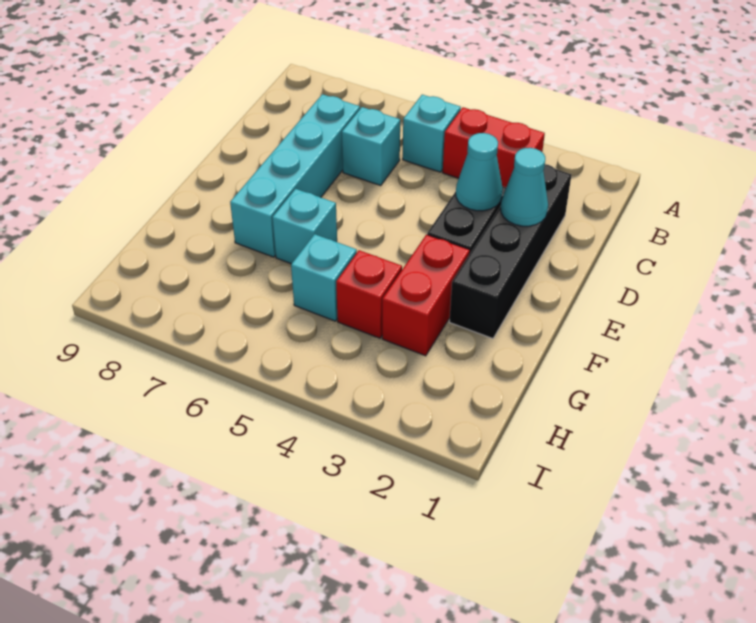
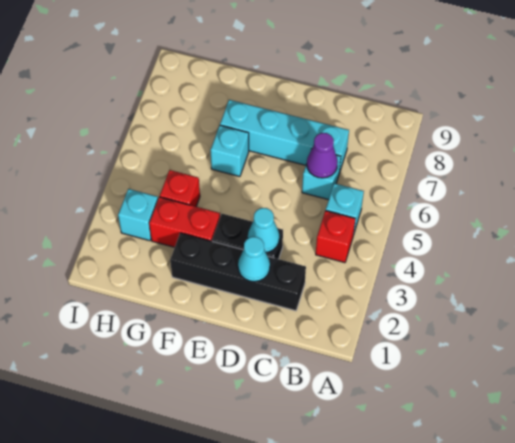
red 1x2 brick [443,107,545,187] -> red 1x1 brick [316,211,356,263]
none -> purple 1x1 cone [307,133,338,178]
cyan 1x1 brick [291,234,357,321] -> cyan 1x1 brick moved to [118,189,158,241]

